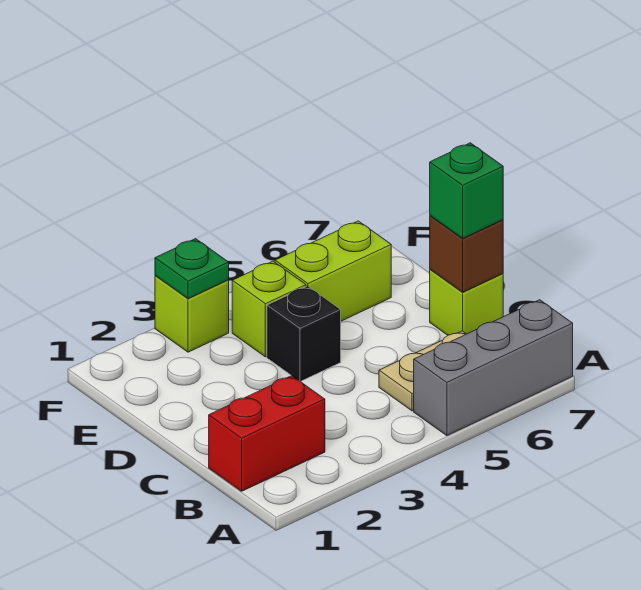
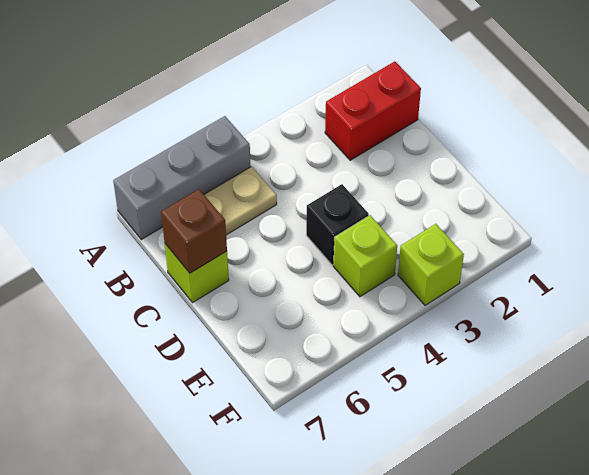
green 1x1 brick [430,143,503,238] -> none
lime 1x2 brick [275,221,391,321] -> none
green 1x1 plate [155,239,229,298] -> none

